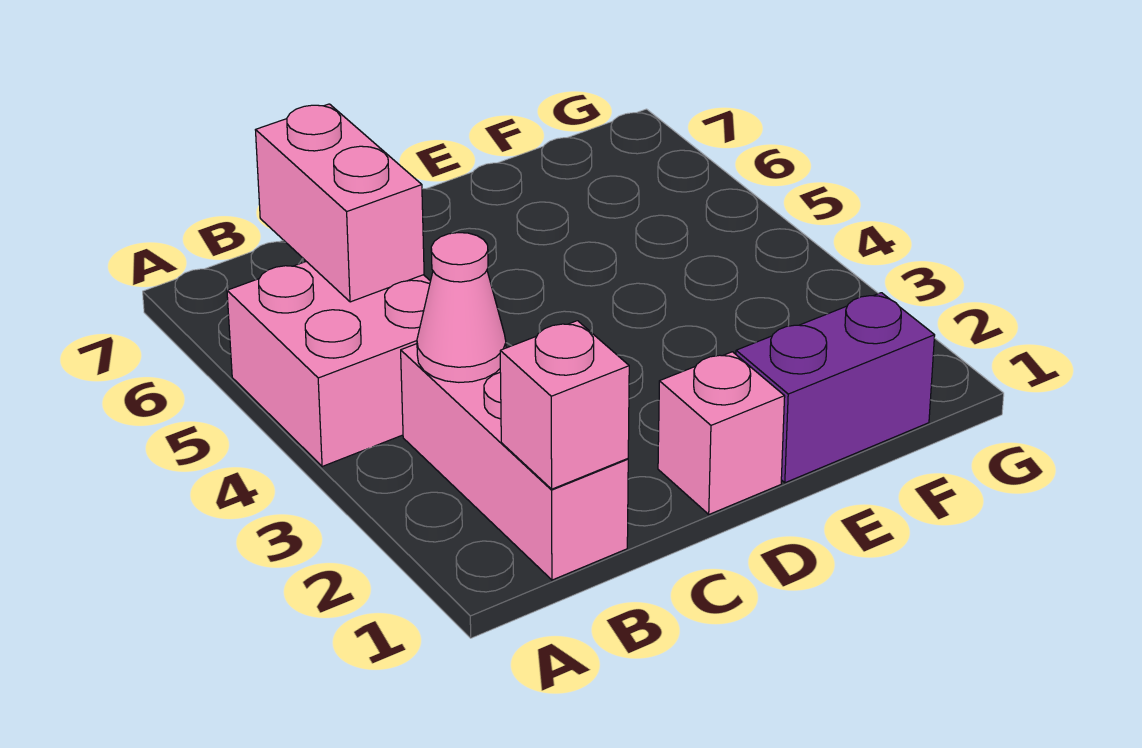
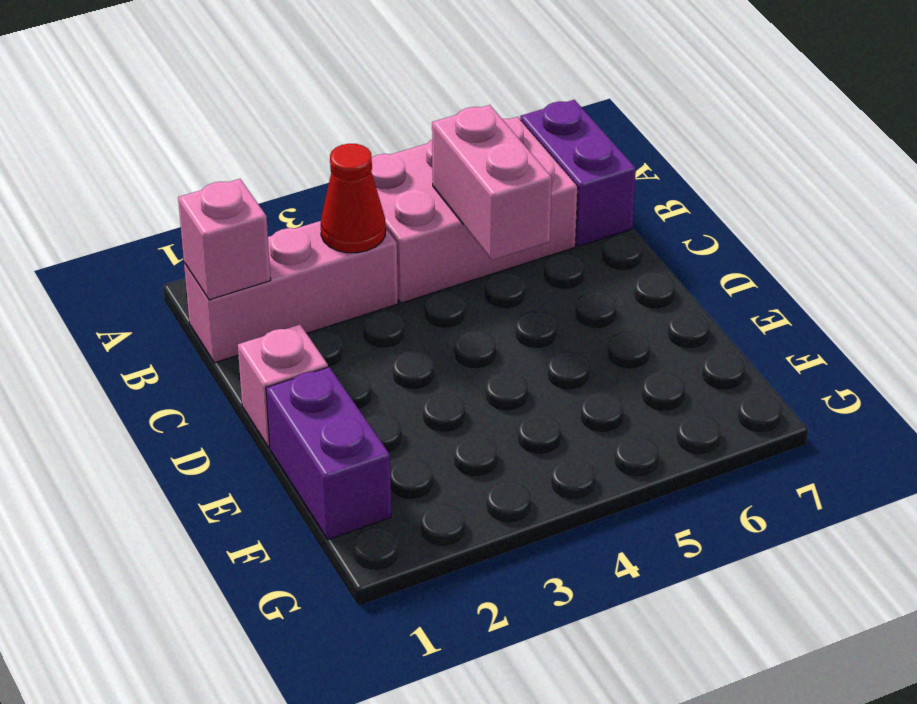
pink 2x2 brick [227,262,430,467] -> pink 2x3 brick [371,117,578,303]
none -> purple 1x2 brick [520,100,636,246]
pink 1x1 cone [417,233,506,382] -> red 1x1 cone [321,144,386,253]
pink 1x2 brick [256,104,424,302] -> pink 1x2 brick turned to [432,105,552,260]

